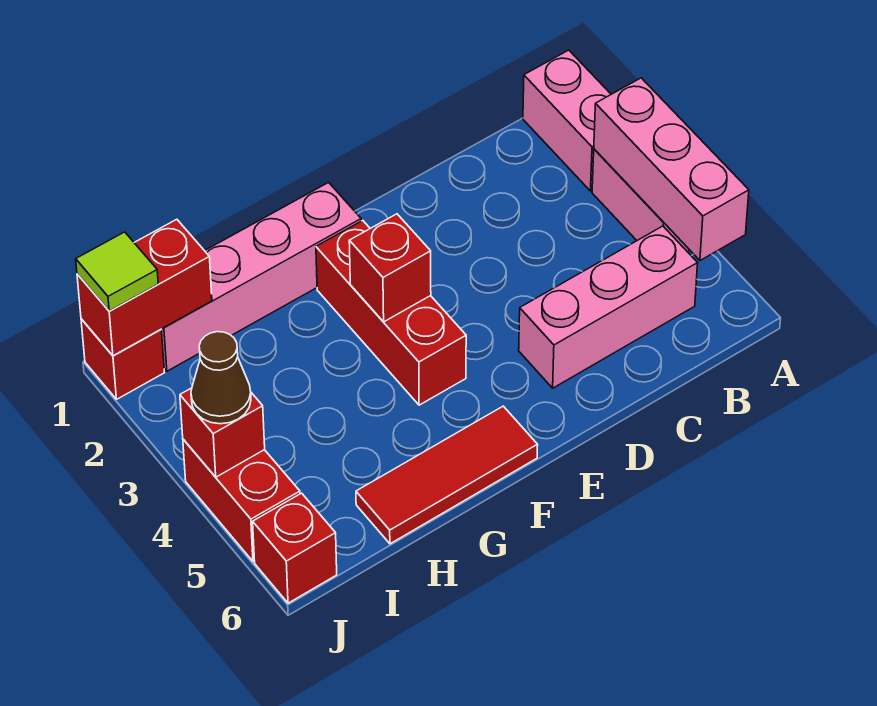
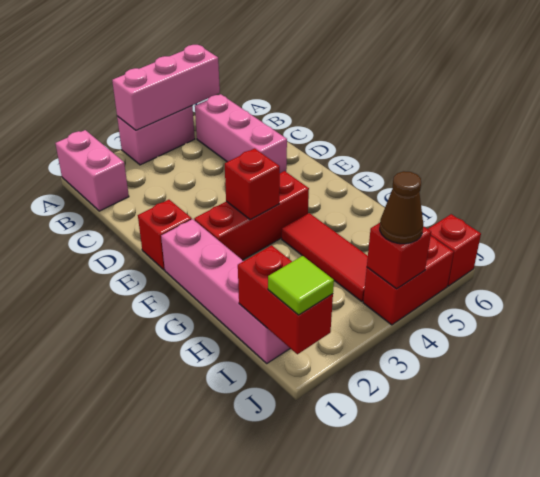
pink 1x2 brick [523,50,611,191] -> pink 1x2 brick turned to [55,130,129,211]
red 1x3 tile [356,406,538,544] -> red 1x3 tile moved to [282,213,368,301]
red 1x1 brick [81,319,164,399] -> red 1x1 brick moved to [138,200,192,270]

